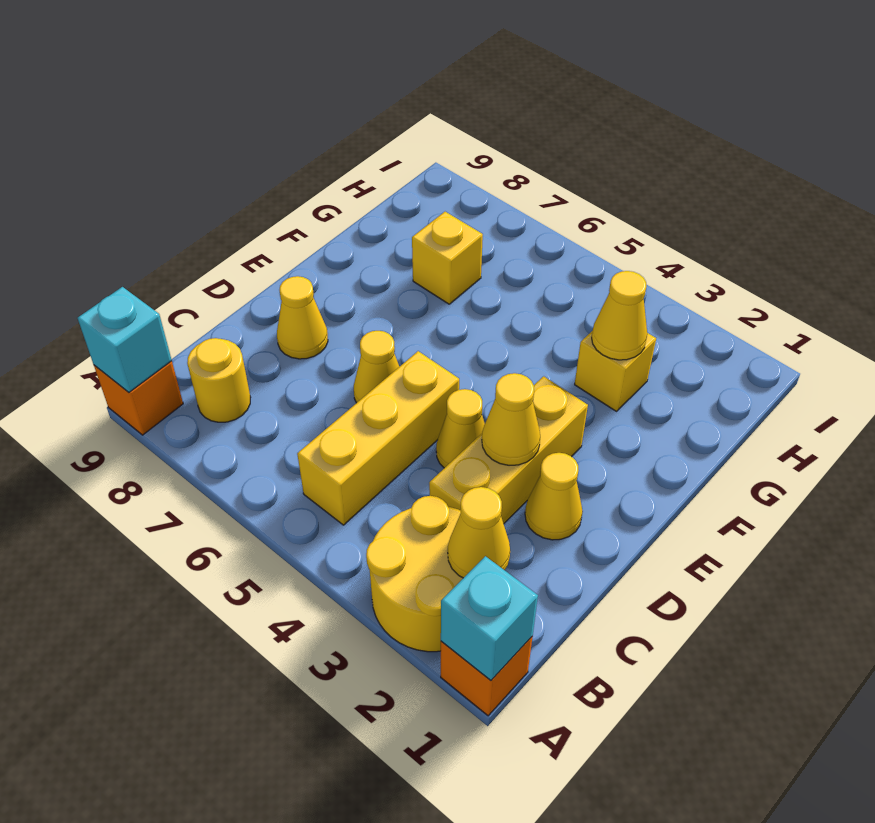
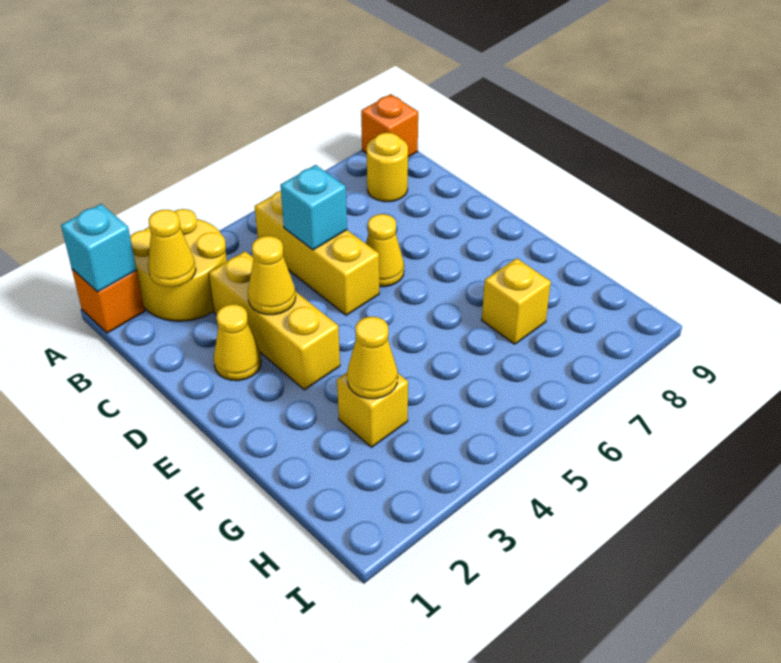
cyan 1x1 brick [78,287,172,392] -> cyan 1x1 brick moved to [281,165,347,250]
yellow 1x1 cone [436,389,485,468] -> none
yellow 1x1 cone [277,276,328,359] -> none

